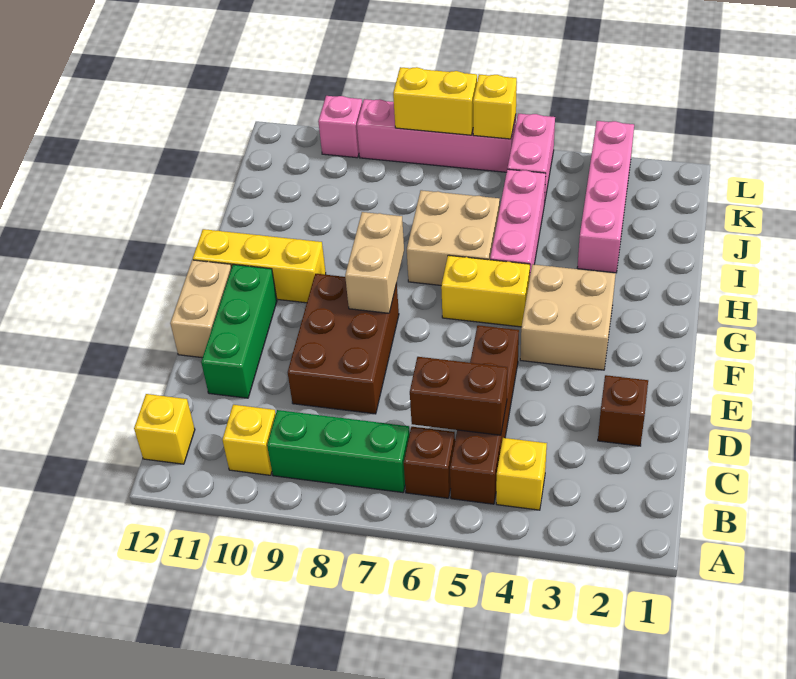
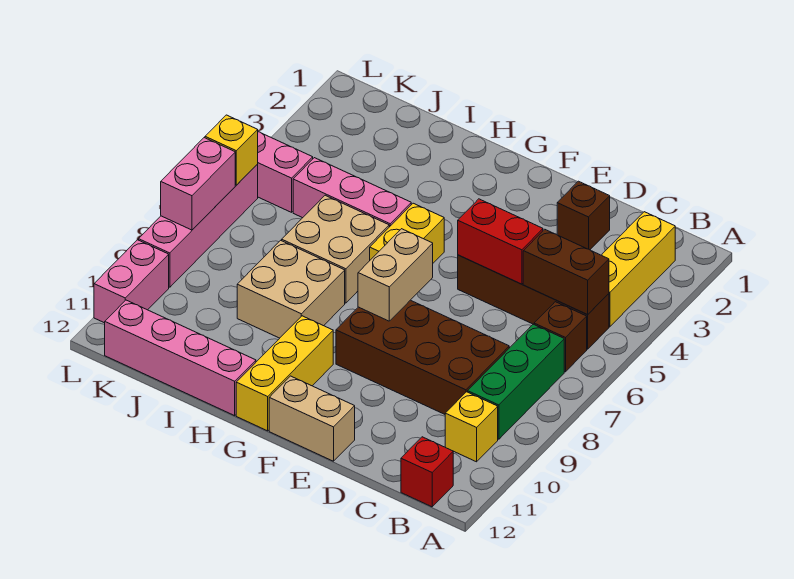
yellow 1x1 brick [496,438,547,510] -> yellow 1x3 brick [602,212,675,327]
yellow 1x1 brick [134,394,195,464] -> red 1x1 brick [401,437,453,507]
brown 1x2 brick [410,357,507,435] -> brown 1x2 brick turned to [523,229,609,315]
none -> red 1x2 brick [458,199,543,284]
brown 2x3 brick [288,274,399,414] -> brown 2x4 brick [336,300,509,414]
green 1x3 brick [201,265,277,398] -> none
tan 2x2 brick [520,264,616,370] -> tan 2x2 brick moved to [237,240,345,338]
tan 1x2 brick [345,212,404,313] -> tan 1x2 brick turned to [358,229,433,321]
pink 1x4 brick [577,121,634,273] -> pink 1x4 brick moved to [105,300,256,416]
yellow 1x2 brick [393,67,477,135] -> pink 1x2 brick [161,138,235,230]
pink 1x1 brick [318,96,362,158] -> pink 1x2 brick [94,240,169,323]

